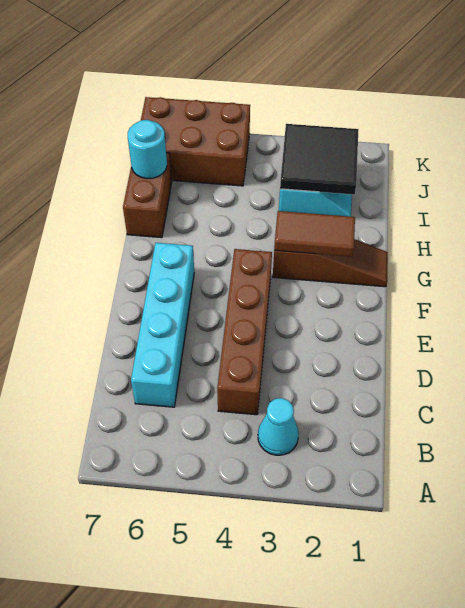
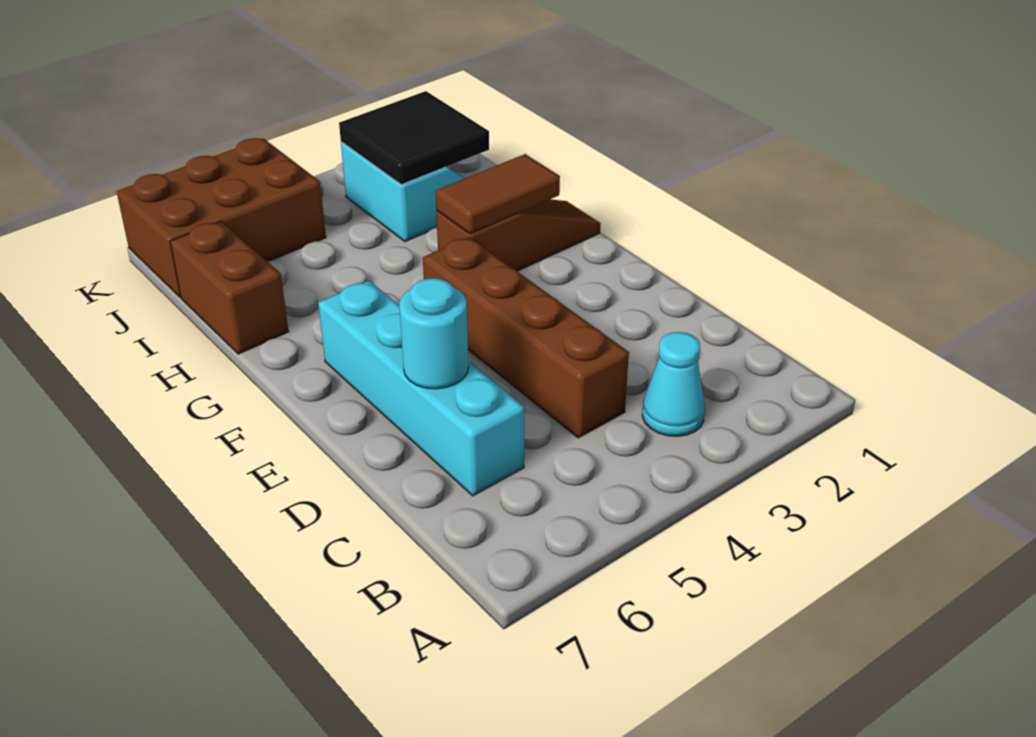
cyan 1x1 round brick [128,120,167,179] -> cyan 1x1 round brick moved to [399,278,469,389]

